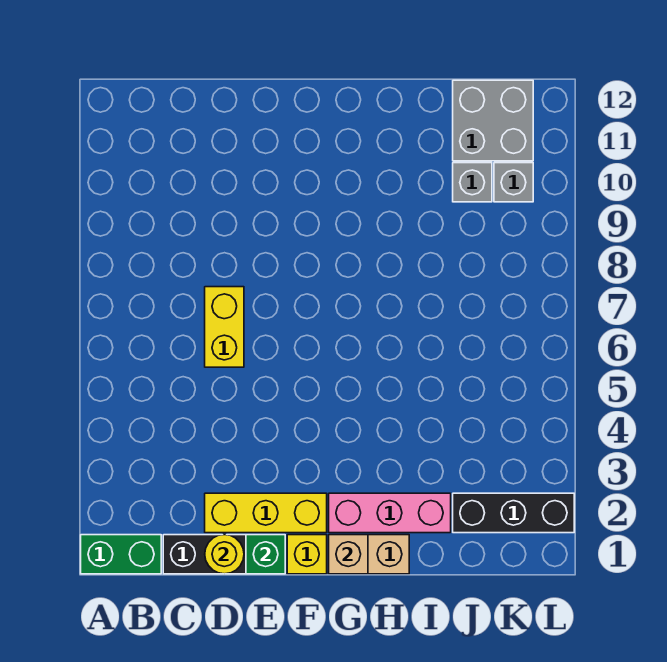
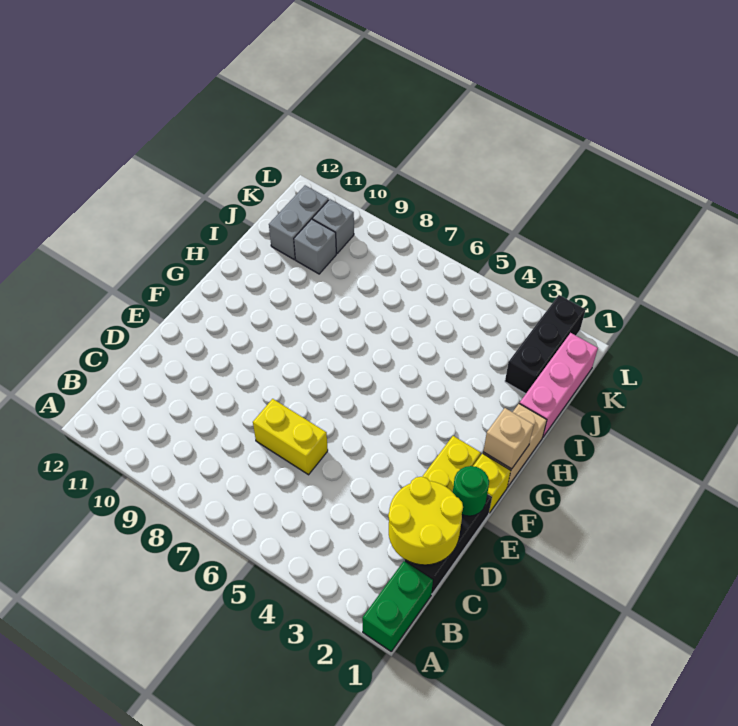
yellow 1x1 round brick [205,535,244,574] -> yellow 2x2 round brick [388,477,463,565]
green 1x1 brick [246,535,285,574] -> green 1x1 round brick [453,466,489,516]
pink 1x3 brick [329,493,451,533] -> pink 1x3 brick moved to [519,333,598,437]
grey 2x2 brick [453,80,533,161] -> grey 1x2 brick [269,185,329,260]

